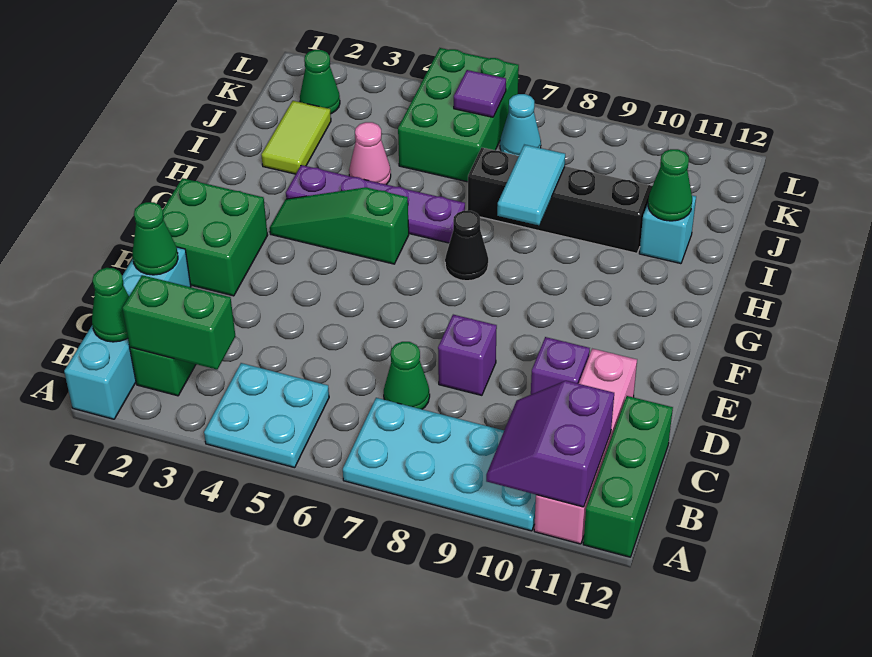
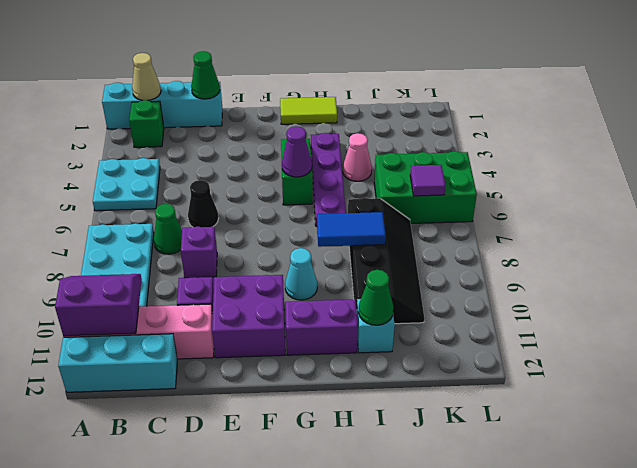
green 1x3 brick [583,396,673,557] -> cyan 1x3 brick [58,334,177,392]
green 1x1 cone [92,268,129,342] -> tan 1x1 cone [132,53,161,100]
green 1x2 brick [122,275,236,370] -> none
green 2x2 brick [163,178,268,296] -> none
none -> purple 2x2 brick [212,275,285,358]
none -> purple 1x1 cone [282,126,312,177]
black 1x1 cone [445,210,488,281] -> black 1x1 cone moved to [188,180,219,227]
none -> purple 1x2 brick [285,299,358,355]
cyan 1x2 tile [497,145,565,225] -> blue 1x2 tile [317,212,386,247]
lime 1x2 tile [261,101,331,174] -> lime 1x2 tile moved to [280,97,337,124]
green 1x1 cone [300,50,340,114] -> none
cyan 1x1 cone [500,94,541,156] -> cyan 1x1 cone moved to [285,248,317,300]

